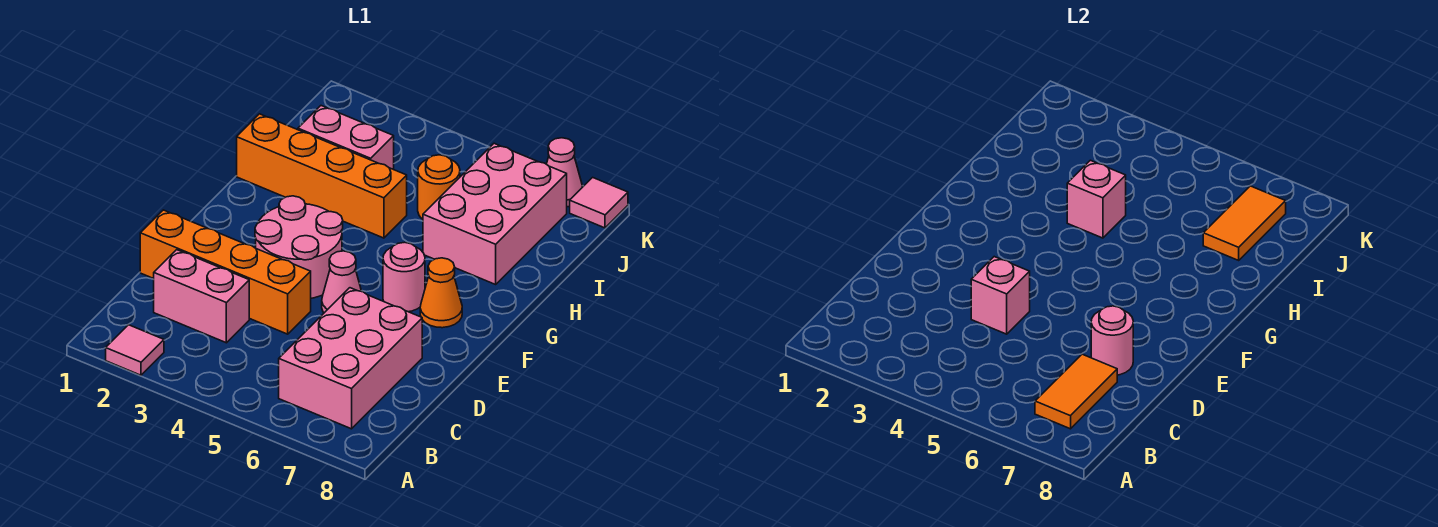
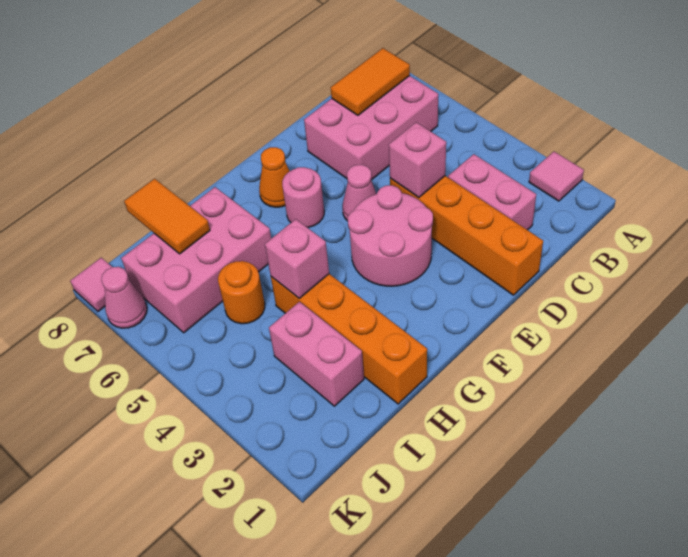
pink 1x1 round brick [1091,306,1133,375] -> none
orange 1x2 tile [1203,186,1286,260] -> orange 1x2 tile turned to [124,179,210,254]

